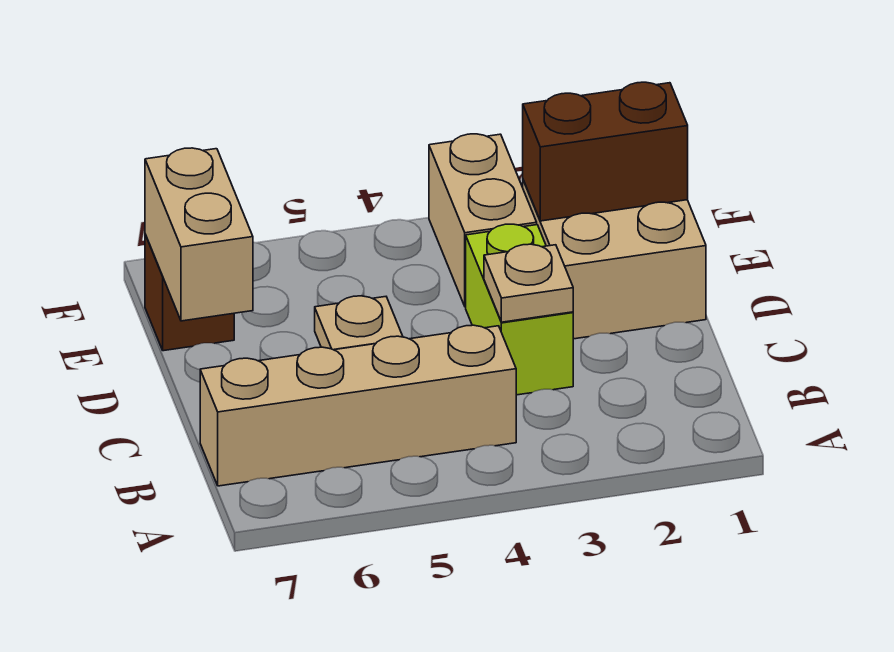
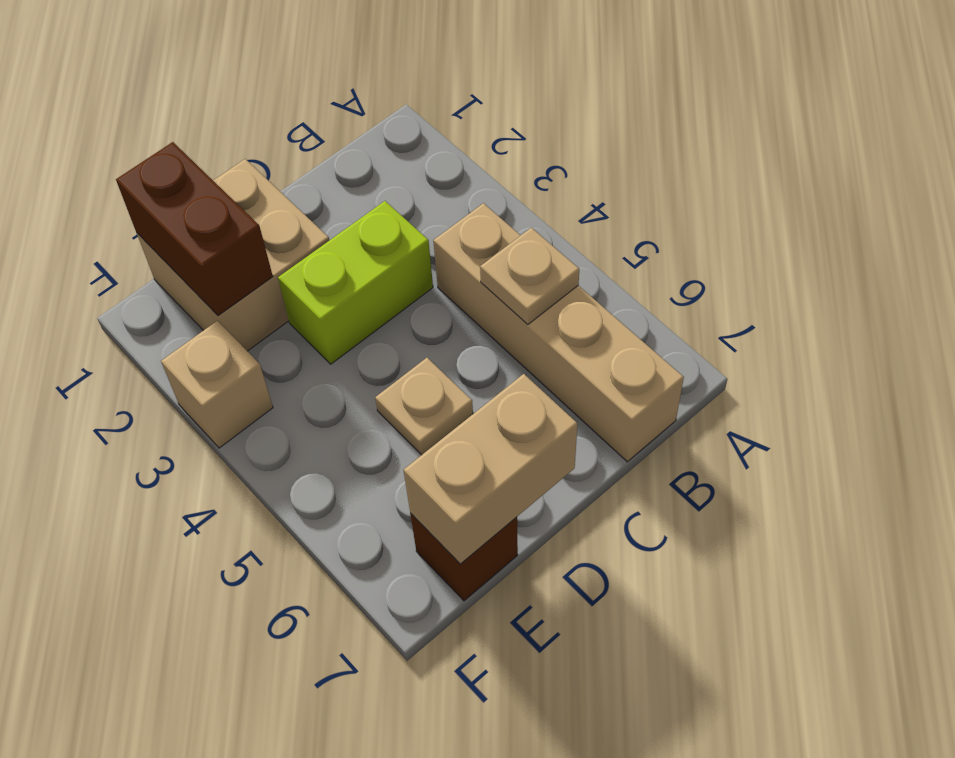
tan 1x1 plate [484,244,573,322] -> tan 1x1 plate moved to [480,228,579,324]
tan 1x2 brick [429,134,537,307] -> tan 1x1 brick [161,321,273,448]

